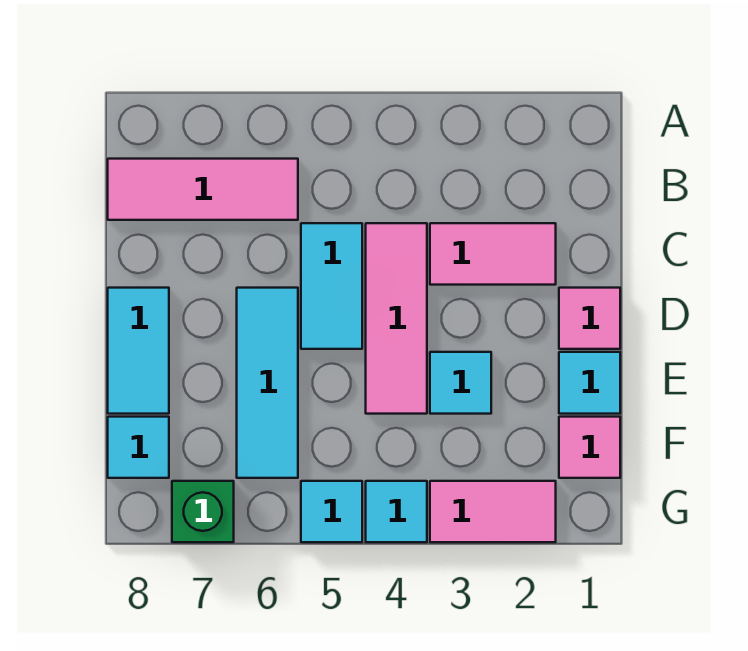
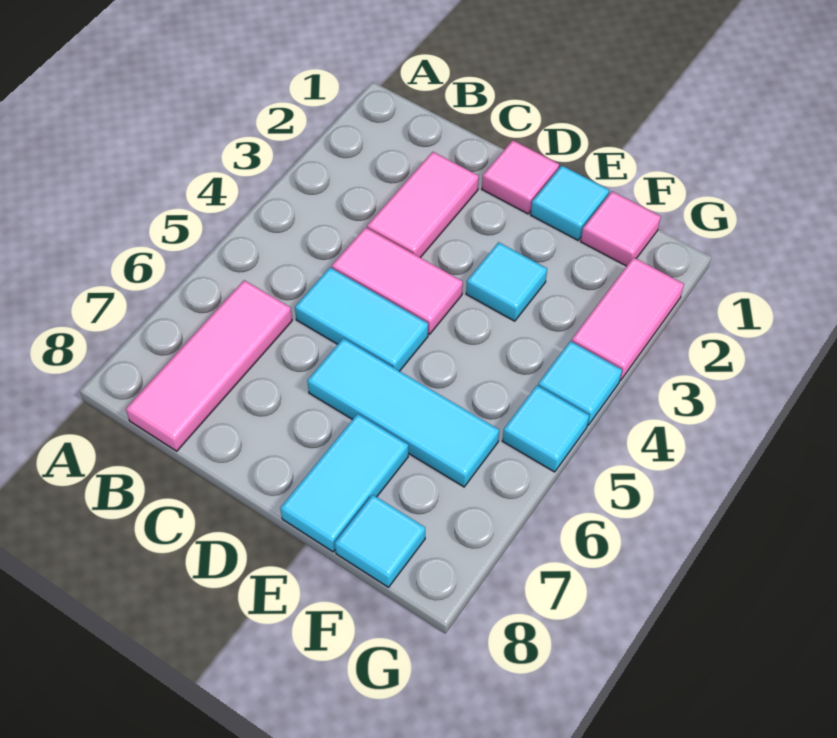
pink 1x3 tile [366,223,427,414] -> pink 1x2 tile [332,228,463,334]
cyan 1x2 tile [108,288,169,414] -> cyan 1x2 tile turned to [280,414,408,552]
green 1x1 brick [172,481,234,542] -> none

